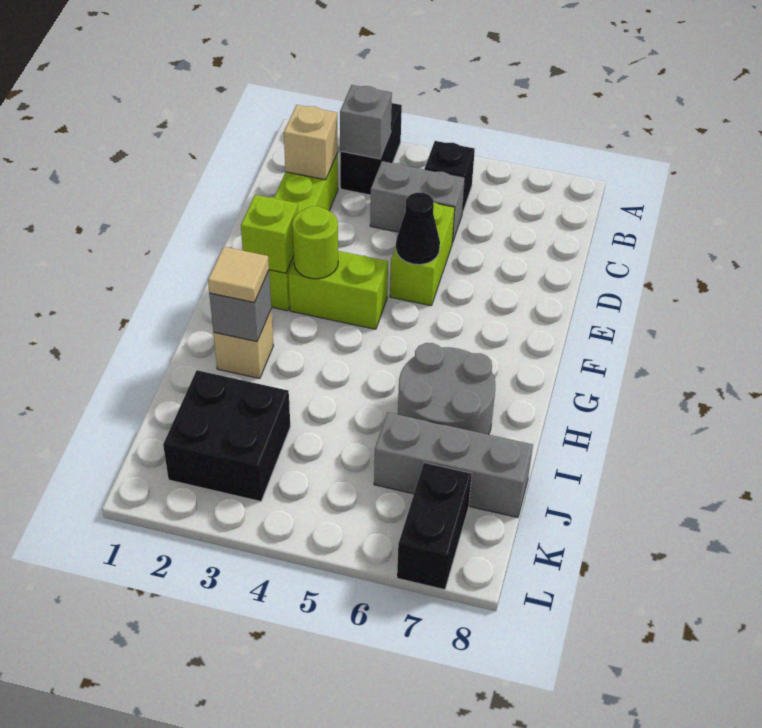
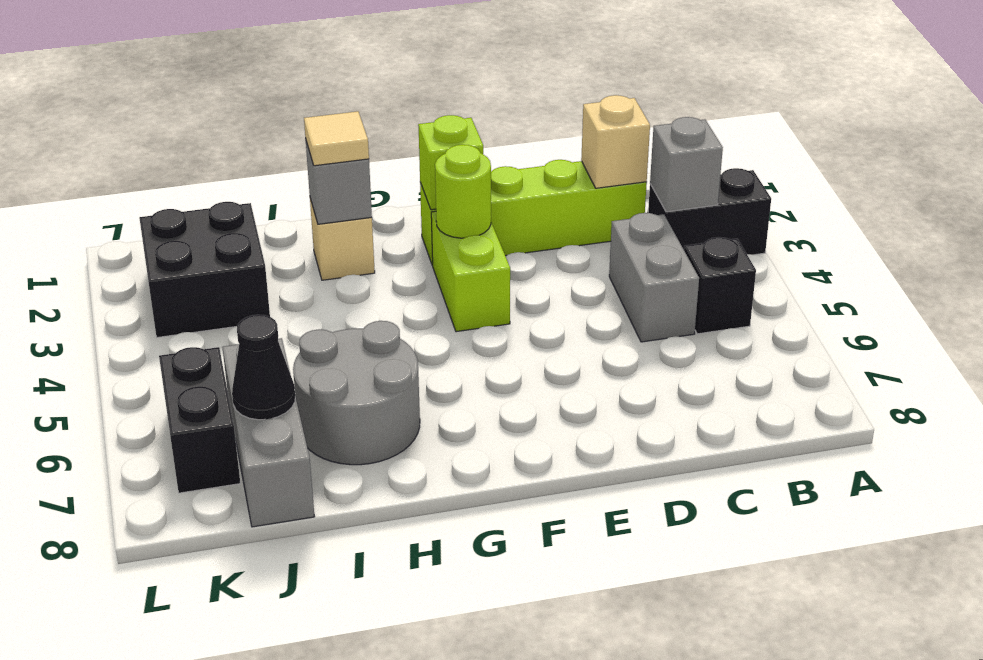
lime 1x2 brick [390,202,455,306] -> none
black 1x1 cone [396,193,440,265] -> black 1x1 cone moved to [232,315,295,420]
black 1x2 brick [397,463,472,590] -> black 1x2 brick turned to [159,347,240,493]

